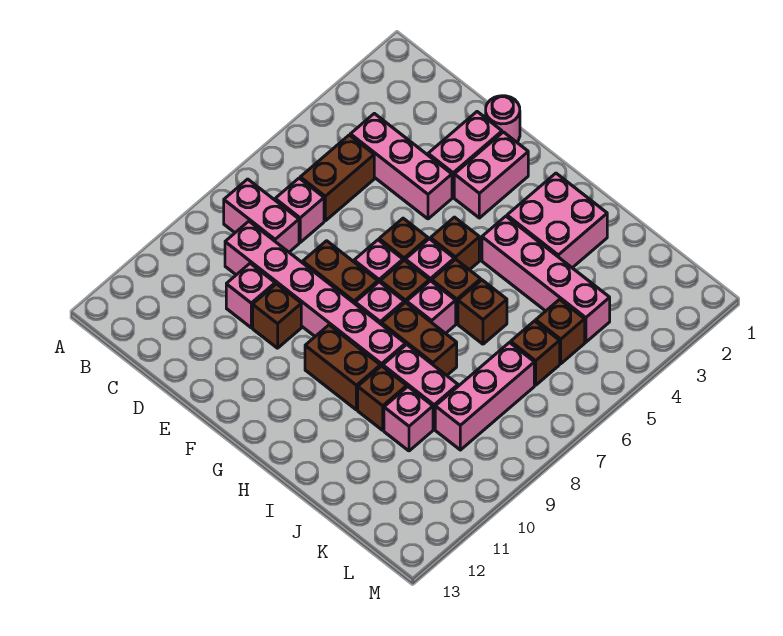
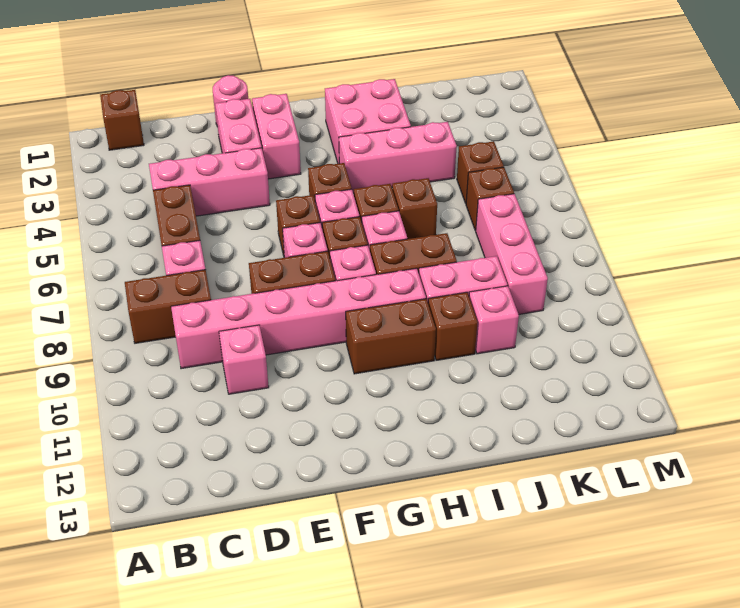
pink 1x2 brick [224,179,299,252] -> brown 1x2 brick [125,270,211,343]
brown 1x1 brick [253,284,301,348] -> brown 1x1 brick moved to [100,90,144,150]
pink 1x4 brick [482,216,610,342] -> pink 1x3 brick [339,122,457,193]

